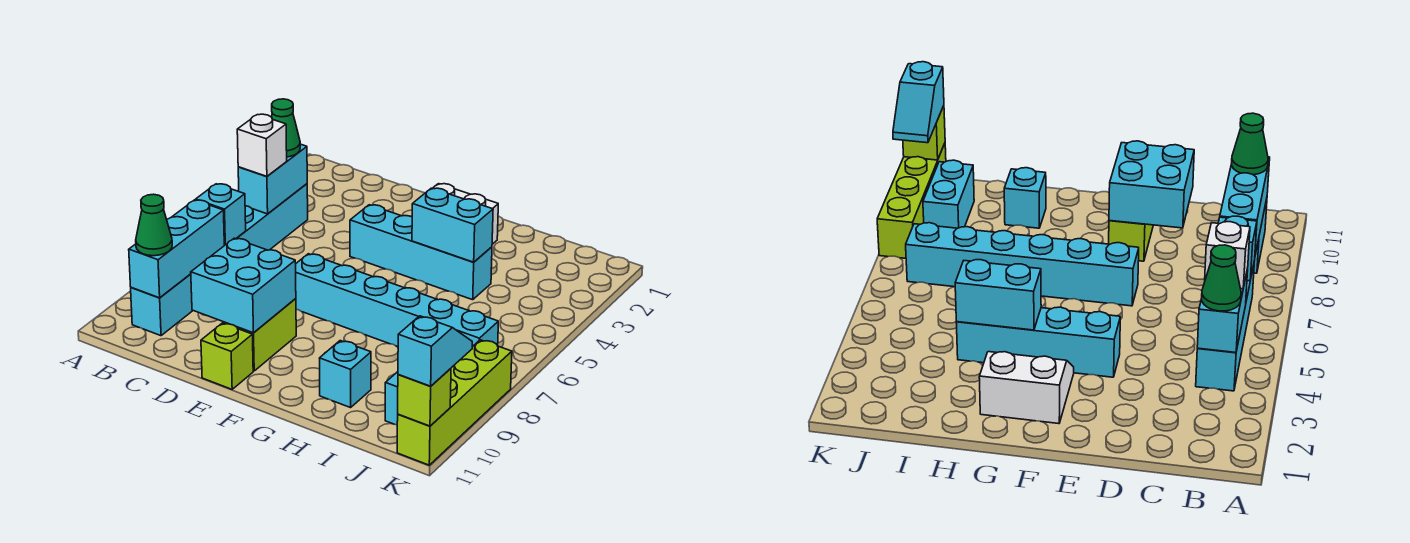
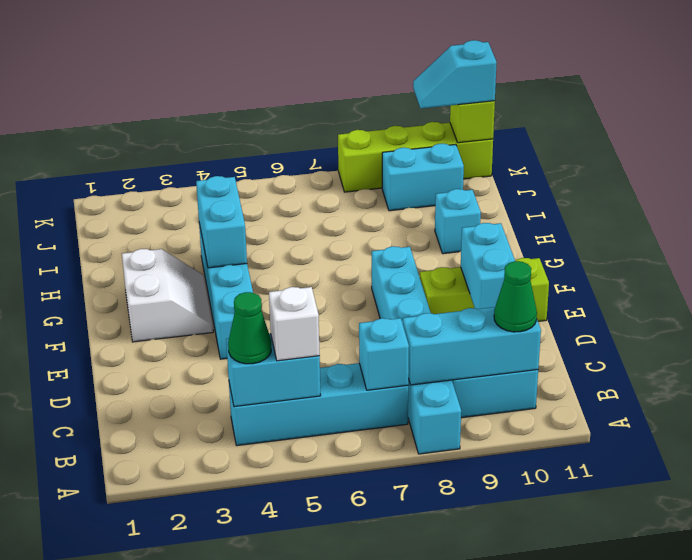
cyan 2x2 brick [191,238,296,333] -> cyan 1x2 brick [461,223,515,309]
cyan 1x6 brick [296,254,498,347] -> cyan 1x6 brick moved to [372,246,461,454]

